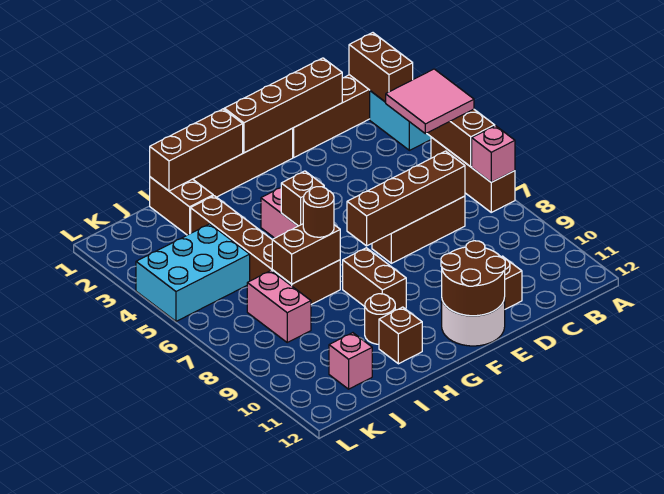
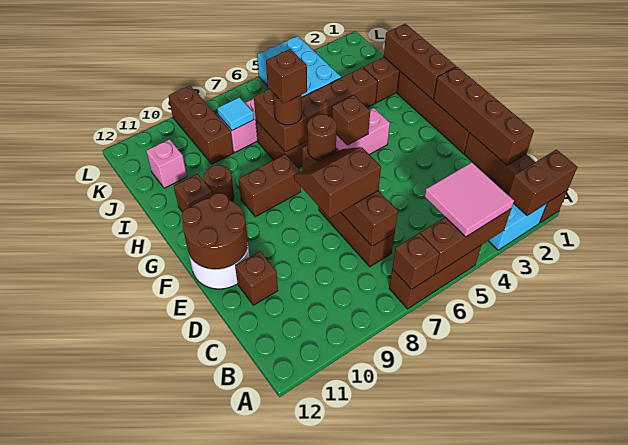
pink 1x1 brick [472,126,515,182] -> brown 1x1 brick [392,233,440,290]
none -> brown 2x2 slope [294,147,381,218]
none -> brown 1x1 round brick [307,114,337,161]
none -> brown 1x1 brick [266,49,307,104]
none -> cyan 1x1 tile [217,97,254,130]
none -> brown 1x3 brick [169,86,233,164]

